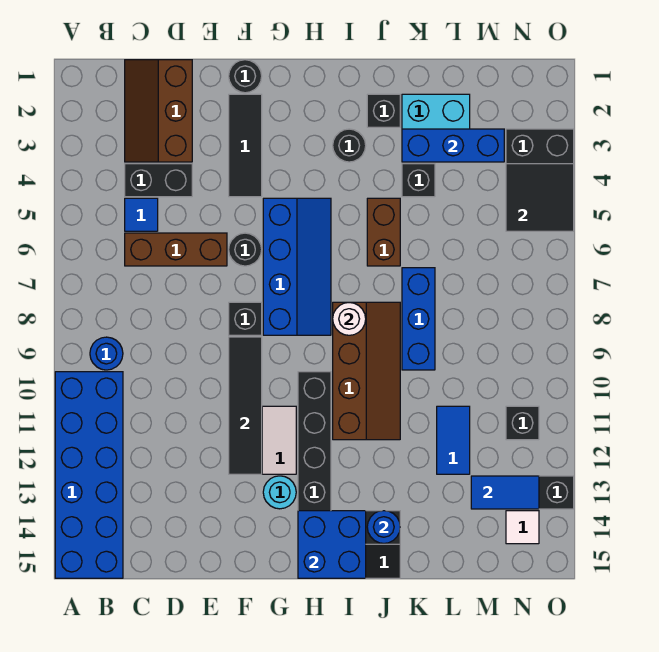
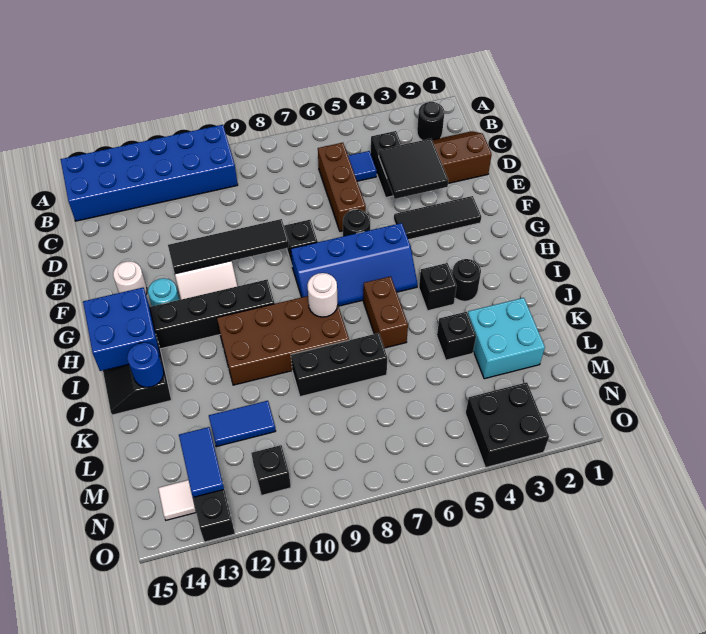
blue 1x1 round brick [90,337,123,370] -> none
black 1x1 round brick [229,60,262,93] -> black 1x1 round brick moved to [417,102,444,140]
none -> white 1x1 round brick [113,261,147,294]
brown 2x4 slope [333,302,400,440] -> brown 2x4 brick [217,296,349,385]
black 1x1 brick [367,94,400,127] -> black 1x1 brick moved to [419,263,457,311]
brown 1x2 brick [367,198,400,266] -> brown 1x2 brick turned to [363,276,408,348]
blue 1x3 brick [402,129,504,162] -> none
blue 1x3 brick [402,268,435,370] -> black 1x3 brick [291,333,387,397]
black 2x2 tile [506,164,574,231] -> black 2x2 tile moved to [379,139,448,199]

